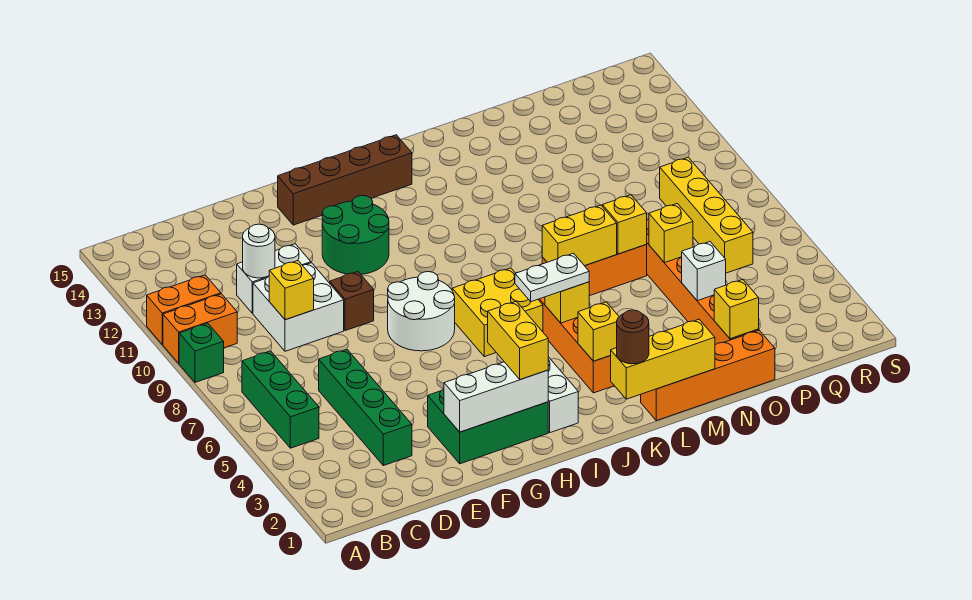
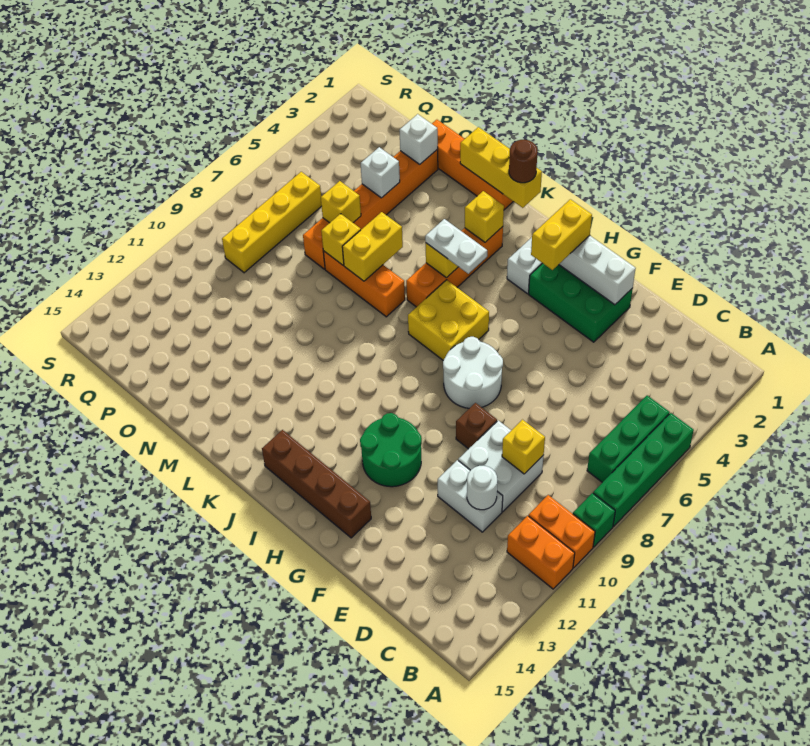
green 1x4 brick [319,349,412,465] -> green 1x4 brick moved to [593,413,694,526]
yellow 1x2 brick [542,205,617,266] -> yellow 1x2 brick turned to [342,212,403,281]
yellow 1x1 brick [714,280,759,339] -> white 1x1 brick [399,114,438,164]

